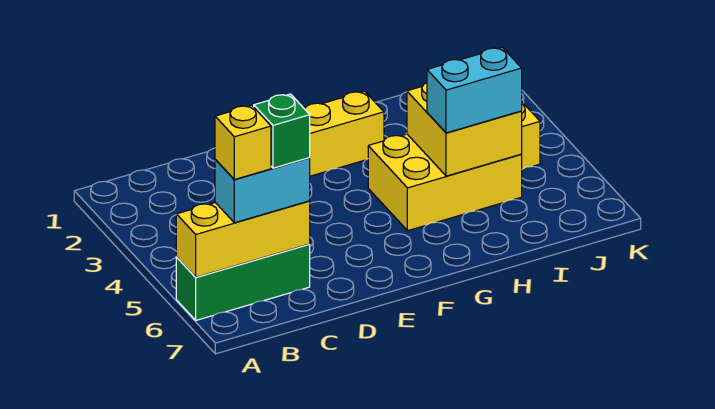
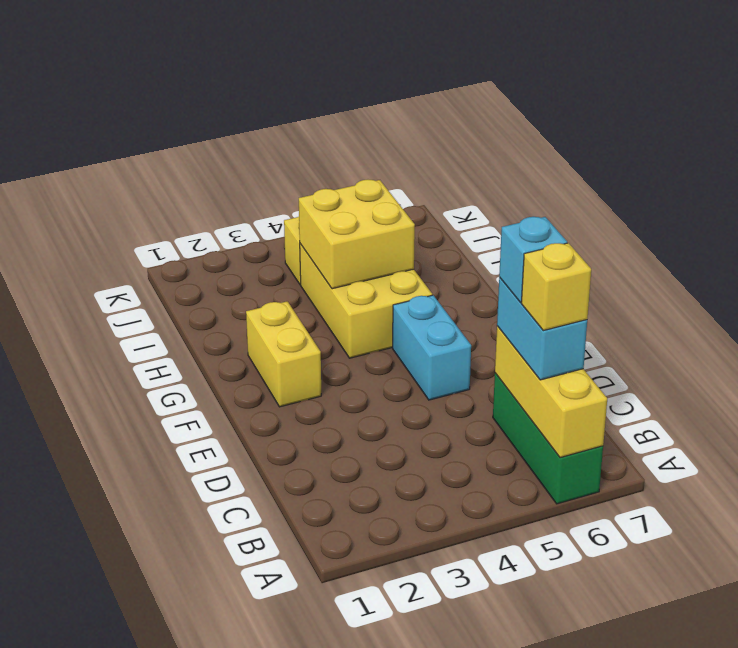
green 1x1 brick [254,94,310,168] -> cyan 1x1 brick [499,217,567,302]
cyan 1x2 brick [427,47,522,133] -> cyan 1x2 brick moved to [393,295,471,400]

